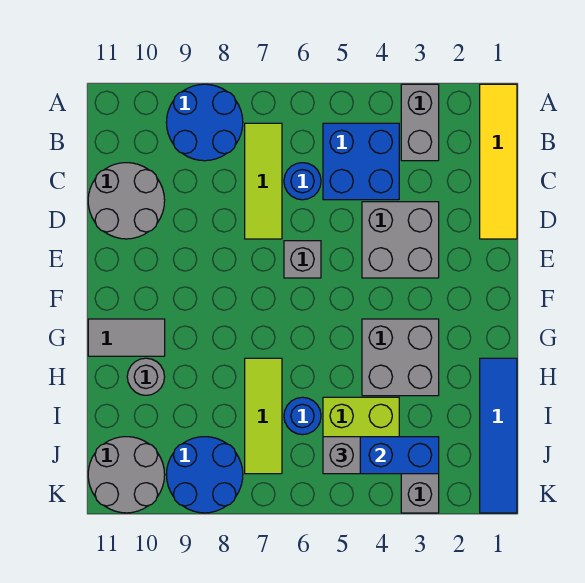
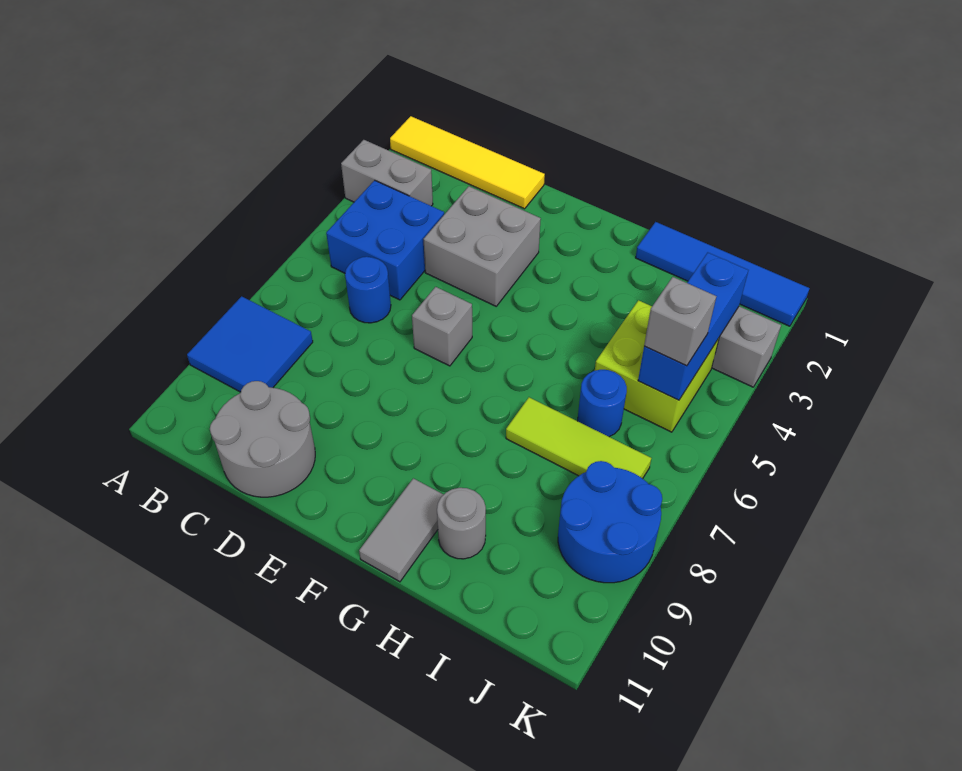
blue 2x2 round brick [166,84,243,161] -> blue 2x2 tile [187,296,313,392]
lime 1x3 tile [245,123,282,239] -> none
grey 2x2 brick [362,319,439,396] -> none
grey 2x2 round brick [88,437,165,513] -> none

